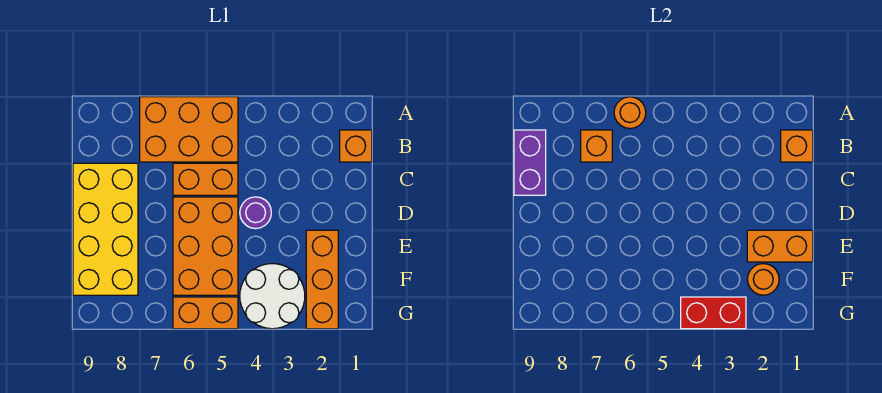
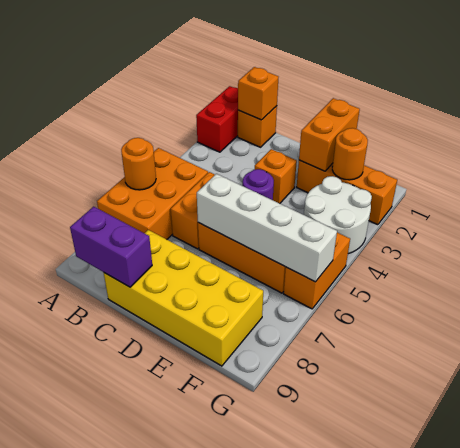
orange 1x1 brick [581,130,612,162] -> orange 1x1 brick moved to [255,149,297,203]
none -> white 1x4 brick [197,174,337,282]
red 1x2 brick [681,297,746,329] -> red 1x2 brick moved to [196,86,238,152]

